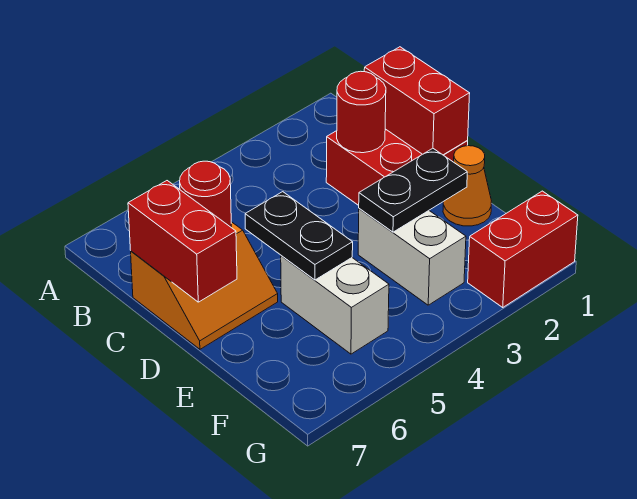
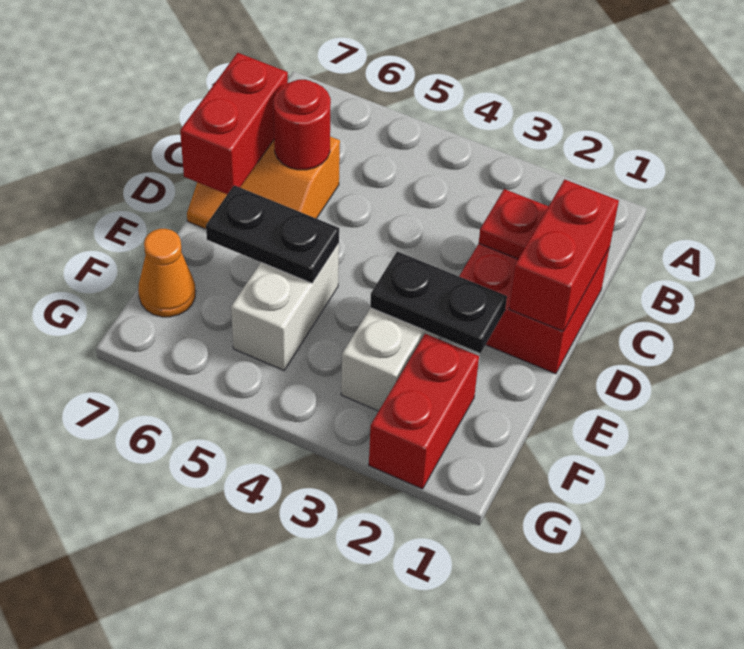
red 1x1 round brick [337,71,386,153] -> red 1x1 plate [479,189,549,259]
black 1x2 plate [245,192,353,280] -> black 1x2 plate turned to [206,185,339,283]
orange 1x1 cone [443,146,491,226] -> orange 1x1 cone moved to [138,229,196,317]
red 1x2 brick [468,191,578,307] -> red 1x2 brick turned to [369,334,479,489]

